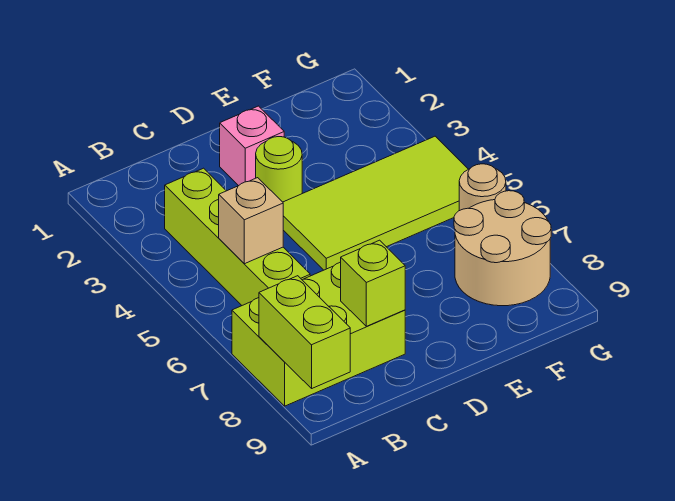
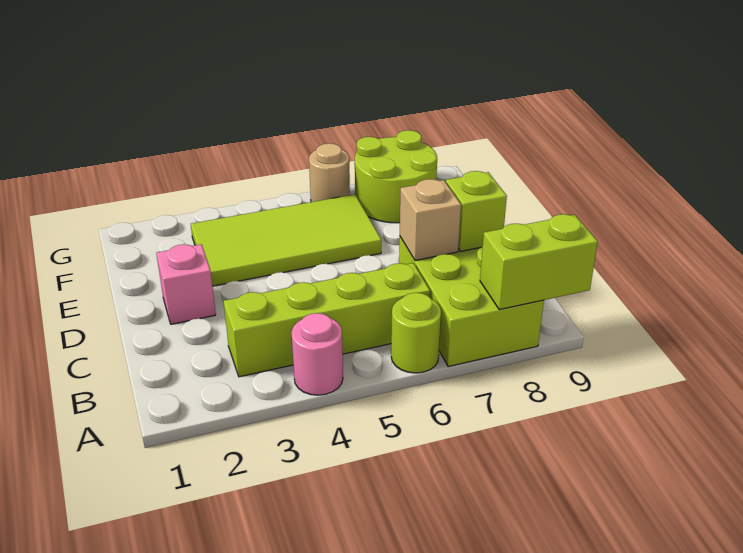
none -> pink 1x1 round brick [292,313,343,395]
tan 1x1 brick [219,178,283,264] -> tan 1x1 brick moved to [400,179,461,260]
lime 1x1 round brick [256,137,302,202] -> lime 1x1 round brick moved to [391,293,441,373]
lime 2x4 tile [283,136,468,270] -> lime 2x4 tile turned to [191,194,381,286]
tan 2x2 round brick [454,191,551,306] -> lime 2x2 round brick [355,130,437,223]

